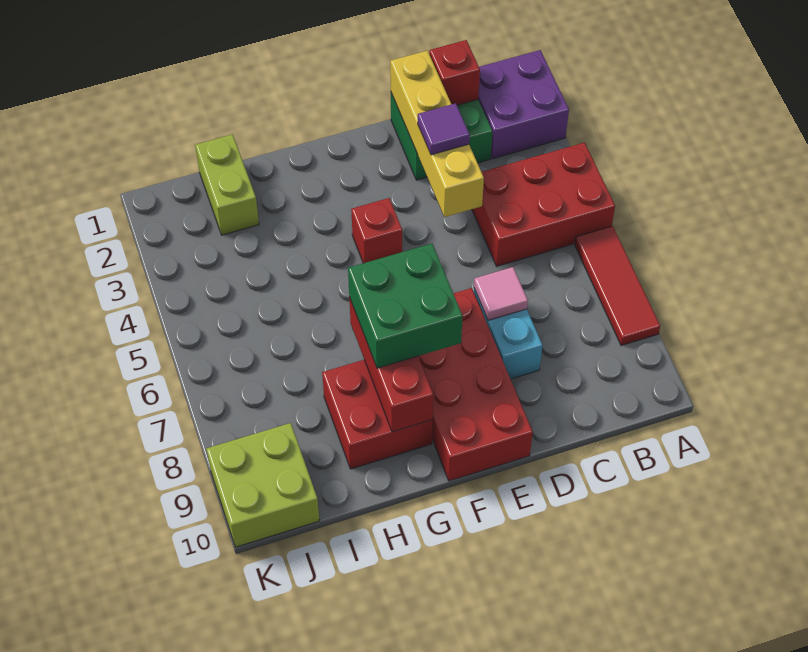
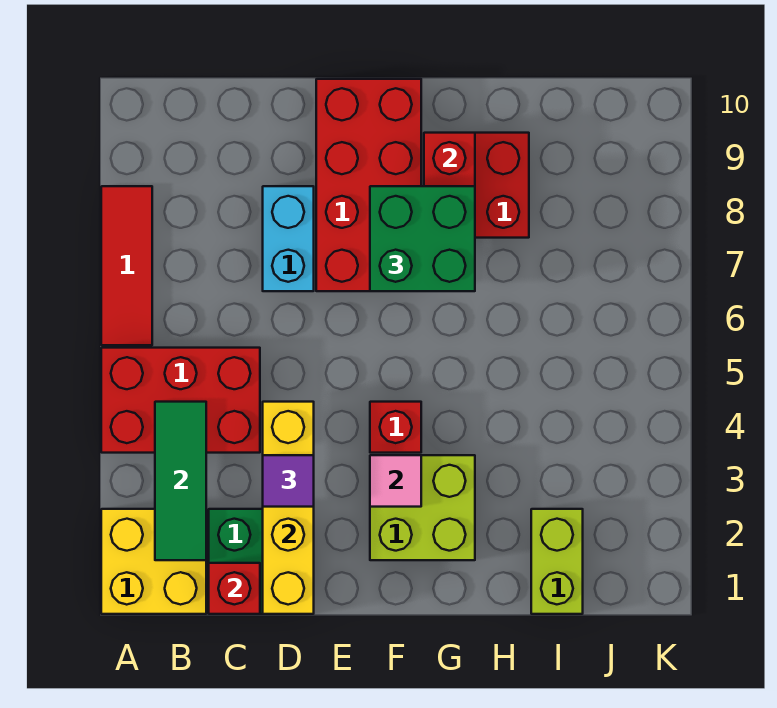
purple 2x2 brick [478,50,569,159] -> yellow 2x2 brick [101,509,206,614]
none -> green 1x3 tile [155,402,206,560]
pink 1x1 tile [474,267,528,320] -> pink 1x1 tile moved to [370,455,421,507]
lime 2x2 brick [206,423,320,547] -> lime 2x2 brick moved to [370,455,475,560]

